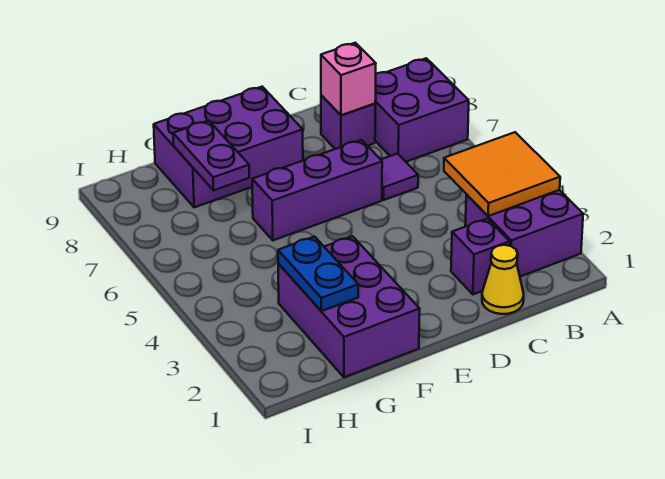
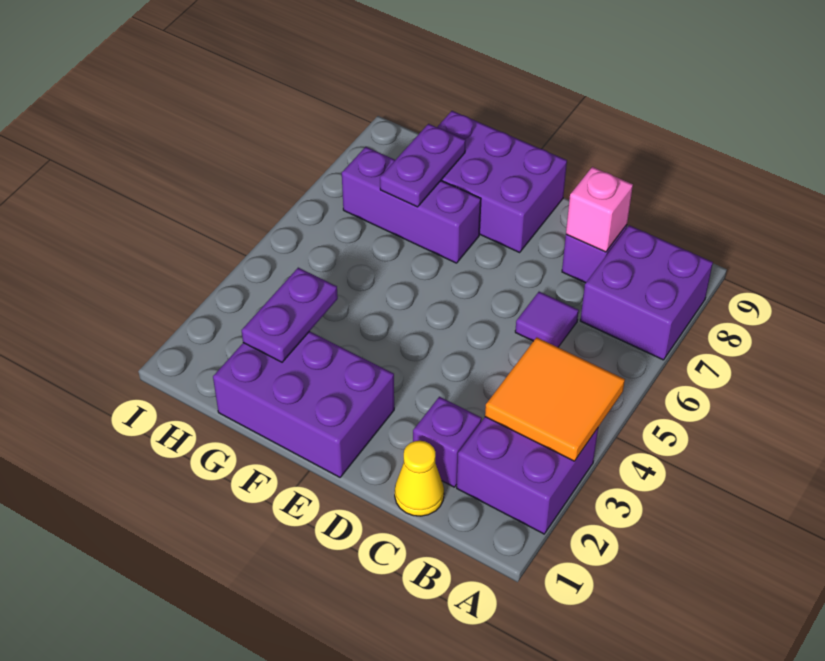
purple 1x3 brick [252,140,382,240] -> purple 1x3 brick moved to [342,147,481,263]
purple 2x3 brick [278,236,420,377] -> purple 2x3 brick turned to [213,331,394,477]
blue 1x2 plate [278,237,358,311] -> purple 1x2 plate [241,268,338,362]

